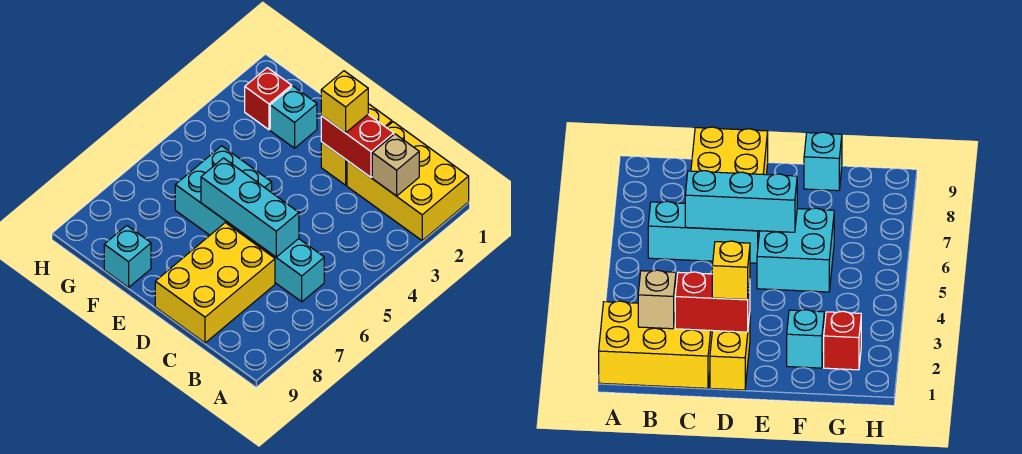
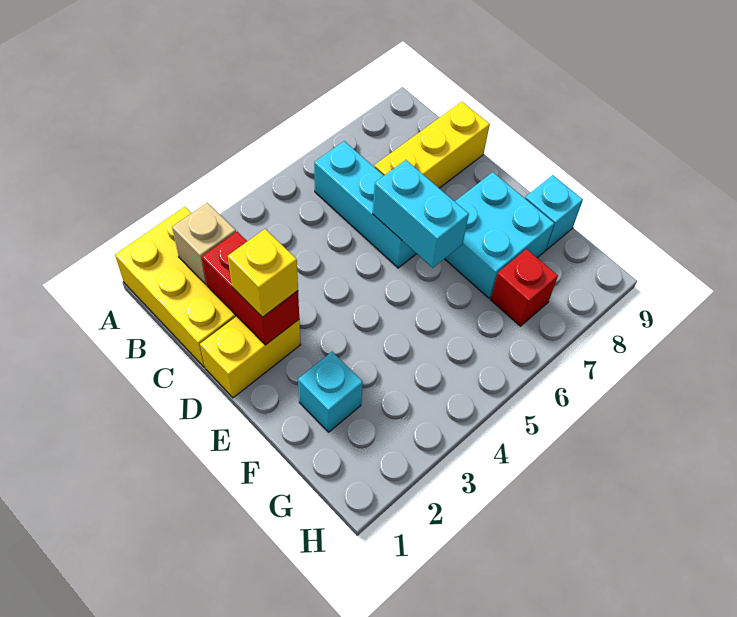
cyan 1x3 brick [201,158,299,257] -> cyan 1x2 brick [373,160,469,268]
yellow 2x3 brick [155,223,275,343] -> yellow 1x3 brick [374,102,490,188]
cyan 2x2 brick [175,146,272,235] -> cyan 2x2 brick moved to [445,172,554,298]
red 1x1 brick [245,68,292,130] -> red 1x1 brick moved to [490,249,558,326]

